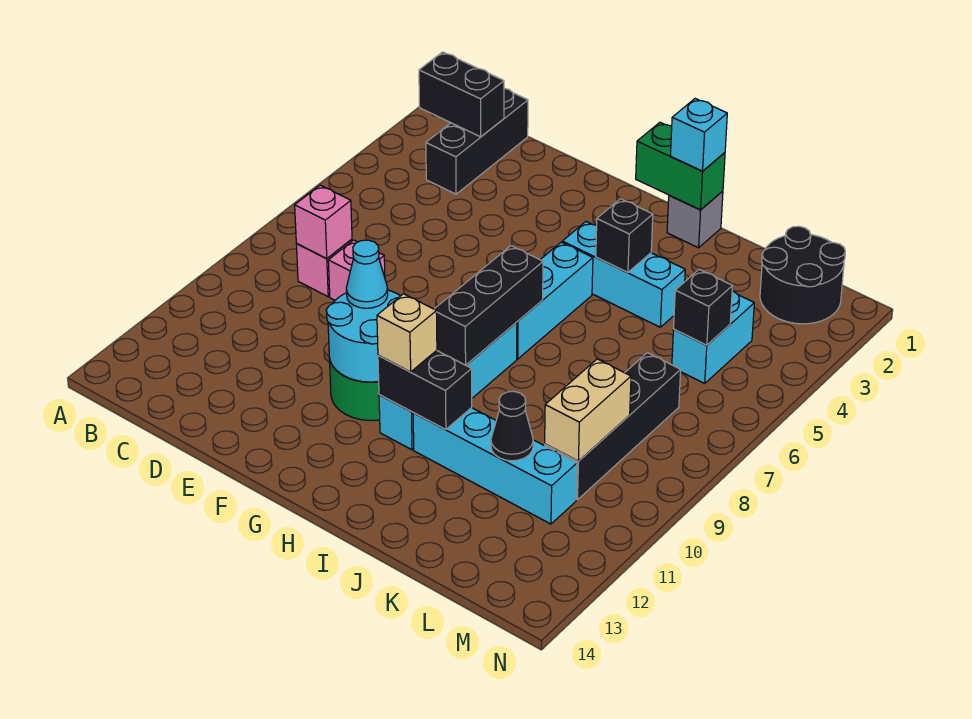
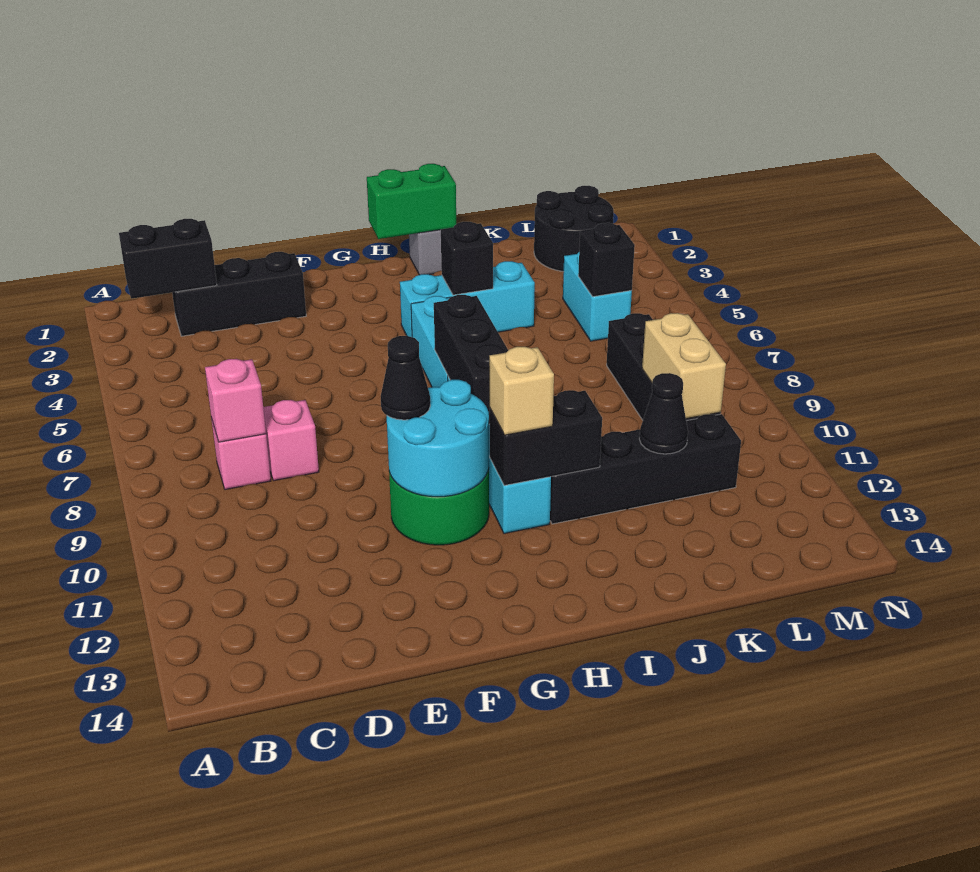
black 1x3 brick [426,88,528,194] -> black 1x3 brick turned to [172,252,306,336]
cyan 1x1 cone [346,240,388,308] -> black 1x1 cone [381,336,430,420]
cyan 1x1 brick [670,99,727,171] -> none
cyan 1x4 brick [413,408,577,524] -> black 1x4 brick [550,414,741,524]

